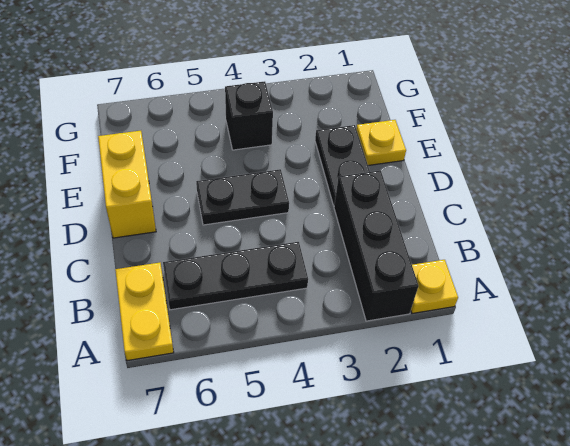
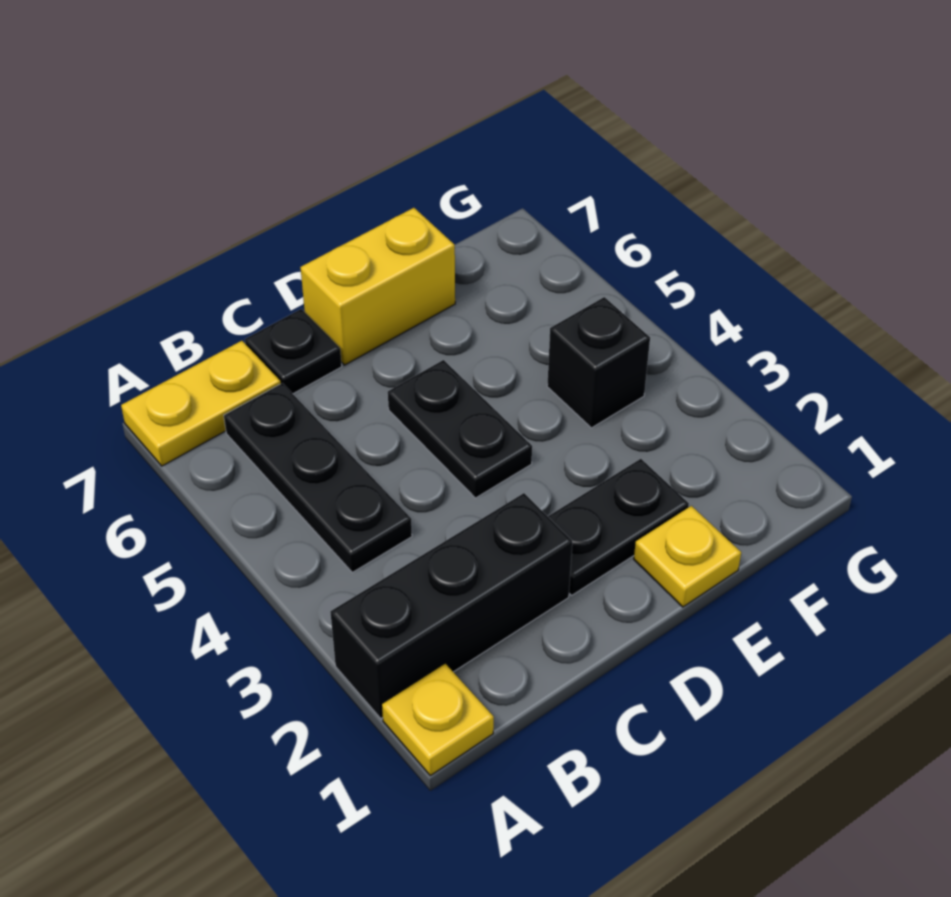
none -> black 1x1 plate [245,309,342,394]

